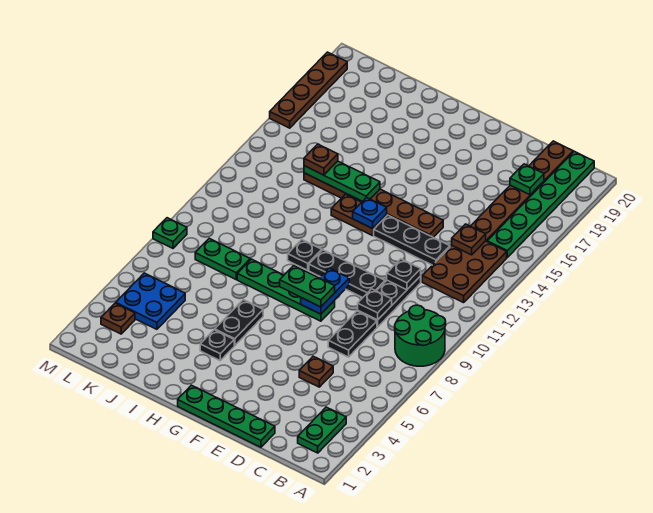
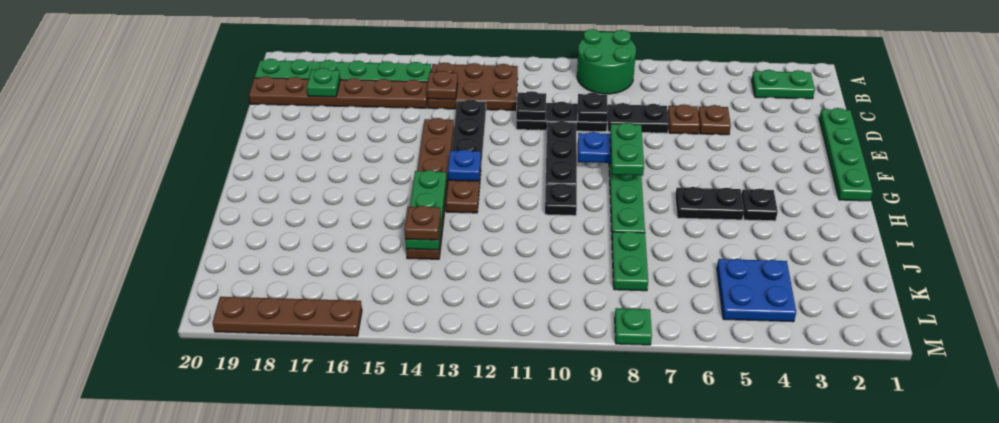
brown 1x1 plate [101,303,135,334] -> brown 1x1 plate moved to [668,104,700,134]

